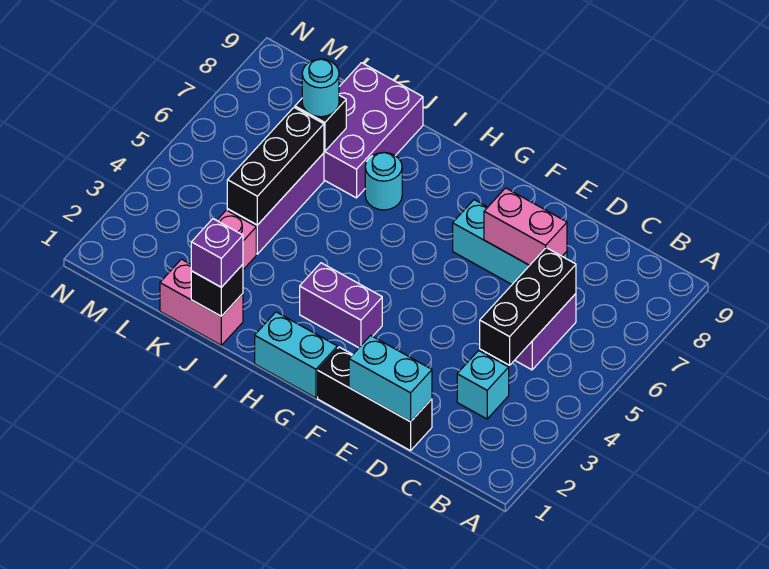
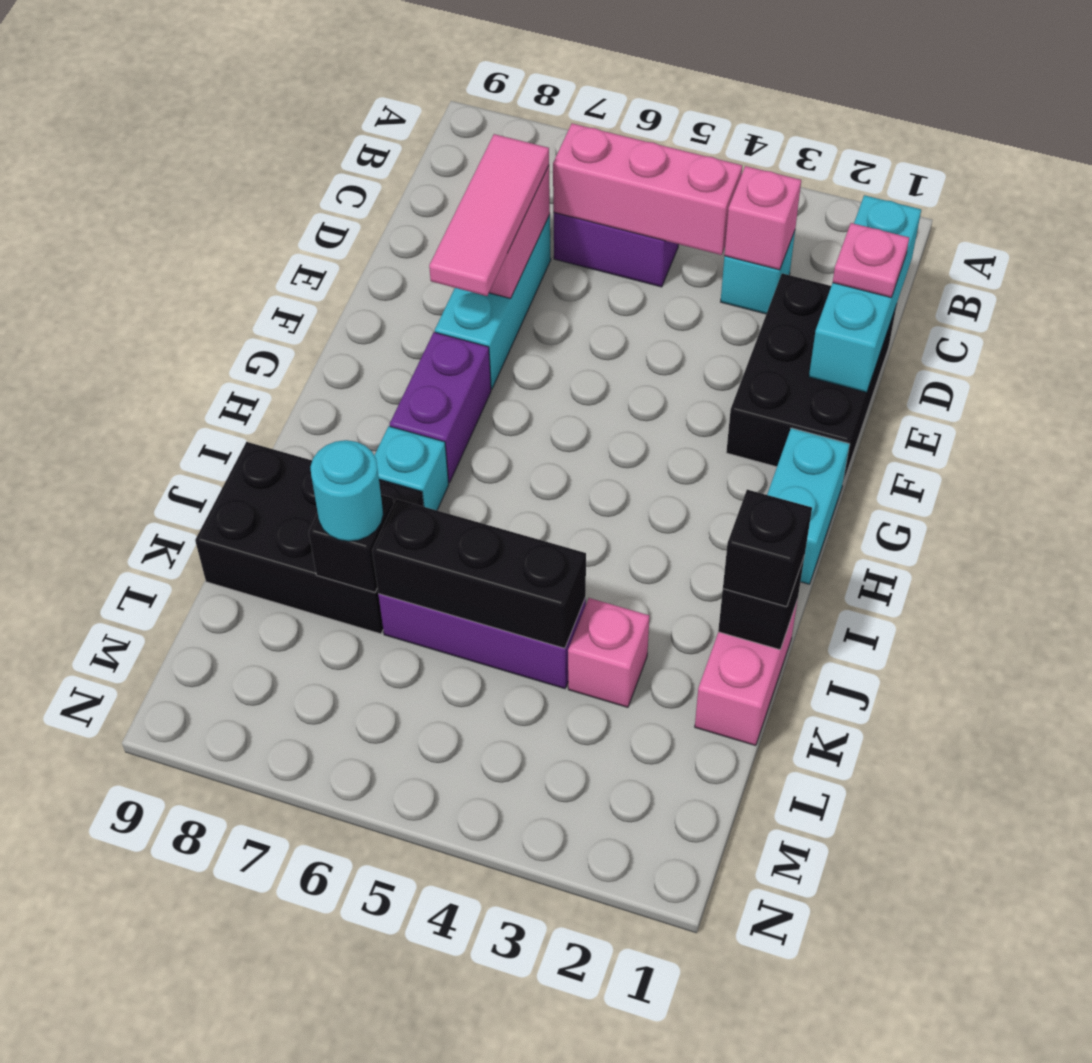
none -> pink 1x1 brick [724,166,801,270]
black 1x3 brick [480,248,576,365] -> pink 1x3 brick [553,123,742,255]
black 1x3 brick [318,347,432,451] -> black 2x3 brick [726,273,897,483]
cyan 1x2 brick [349,335,432,422] -> cyan 1x3 brick [809,195,921,392]
none -> pink 1x1 plate [833,223,909,298]
none -> pink 1x3 tile [429,134,549,296]
purple 1x2 brick [300,263,382,348] -> purple 1x2 brick moved to [390,332,491,483]
cyan 1x1 round brick [365,152,402,210] -> cyan 1x1 brick [374,426,449,510]
purple 1x1 brick [191,219,243,287] -> black 1x1 brick [723,490,812,607]
purple 2x3 brick [324,63,423,198] -> black 2x3 brick [195,442,424,634]

